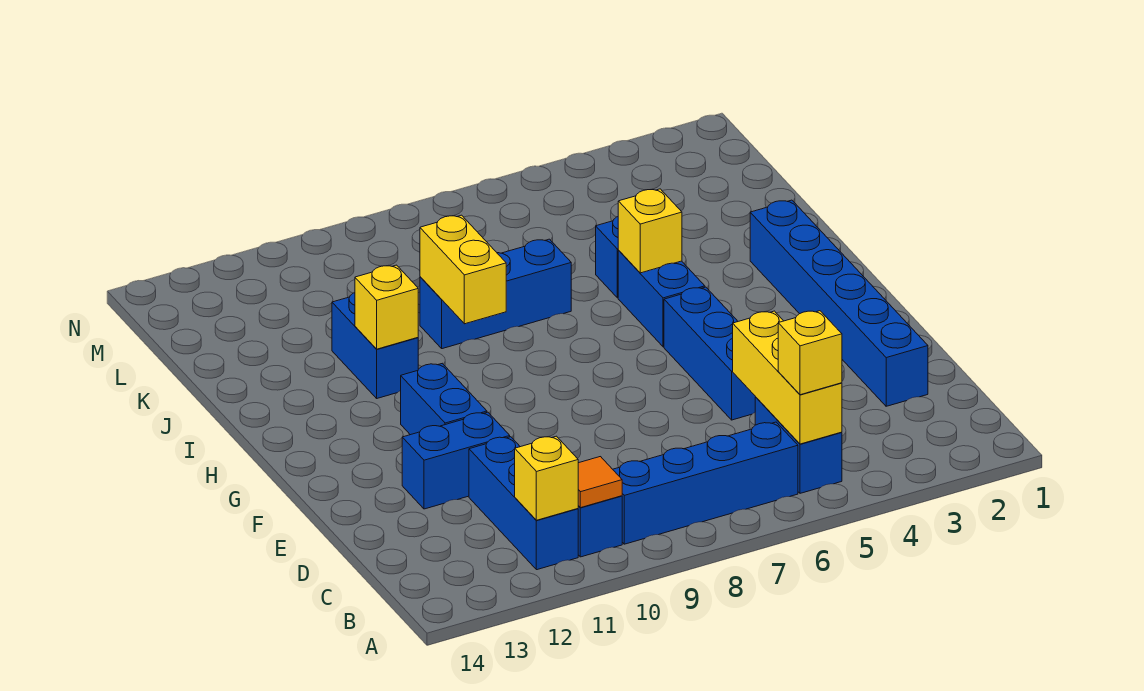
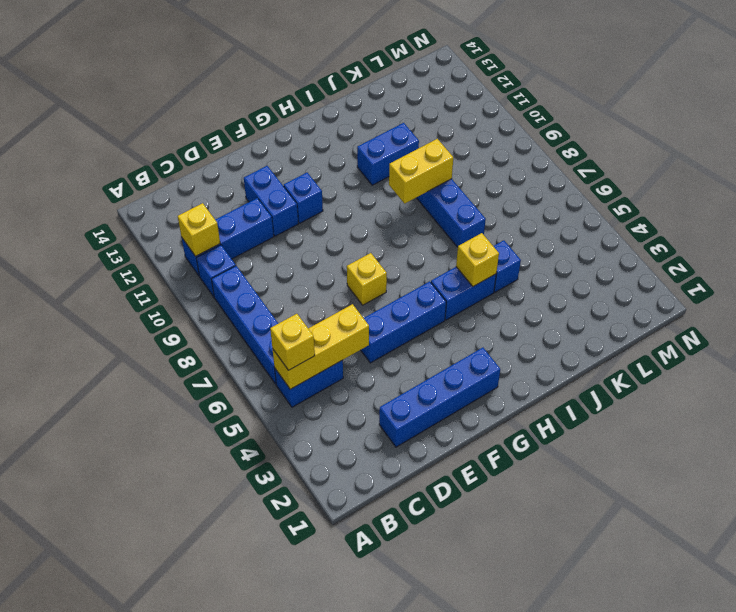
orange 1x1 tile [578,457,622,508] -> none
blue 1x6 brick [750,200,928,406] -> blue 1x4 brick [379,348,500,447]
blue 1x2 brick [401,363,487,435] -> blue 1x1 brick [284,173,323,223]
yellow 1x1 brick [355,265,418,349] -> yellow 1x1 brick moved to [347,253,387,305]

